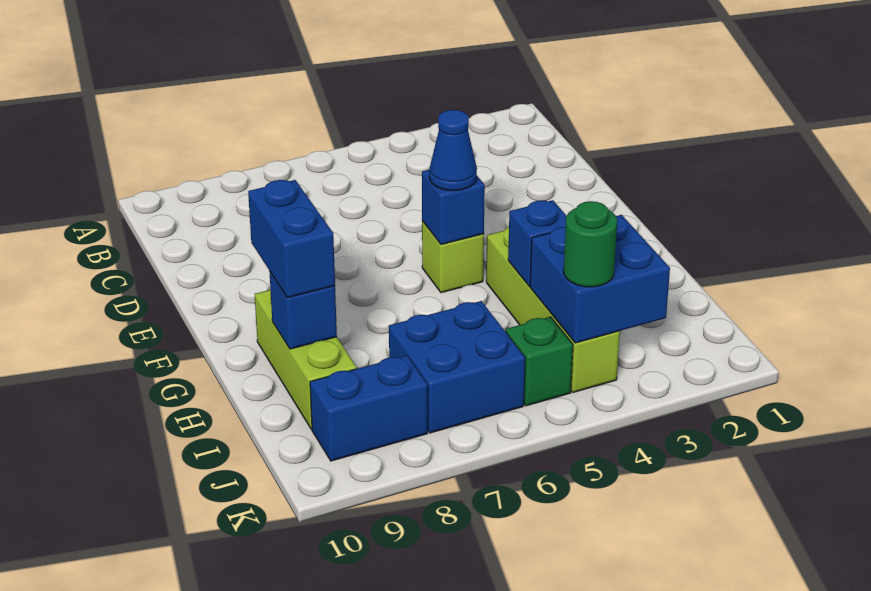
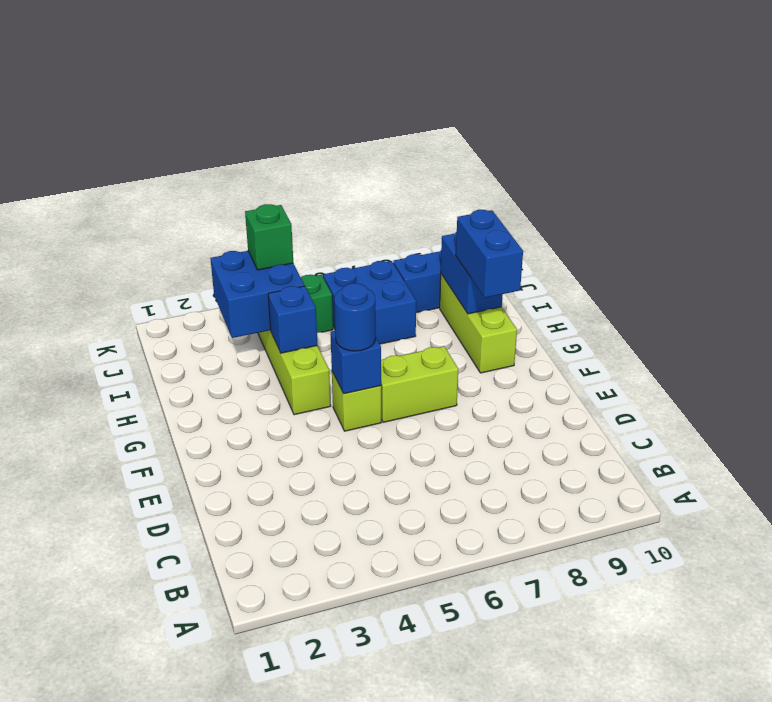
blue 1x1 cone [429,110,477,191] -> blue 1x1 round brick [334,283,376,351]
none -> lime 1x2 brick [381,346,458,422]
blue 1x1 brick [270,272,337,349] -> blue 1x2 brick [441,232,503,314]
green 1x1 round brick [564,201,617,287] -> green 1x1 brick [245,204,293,270]

